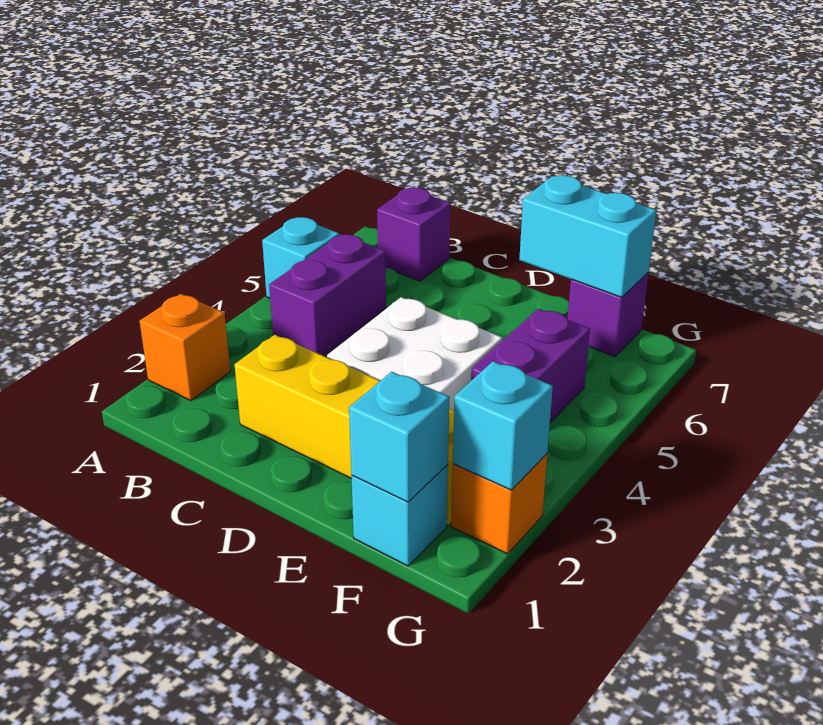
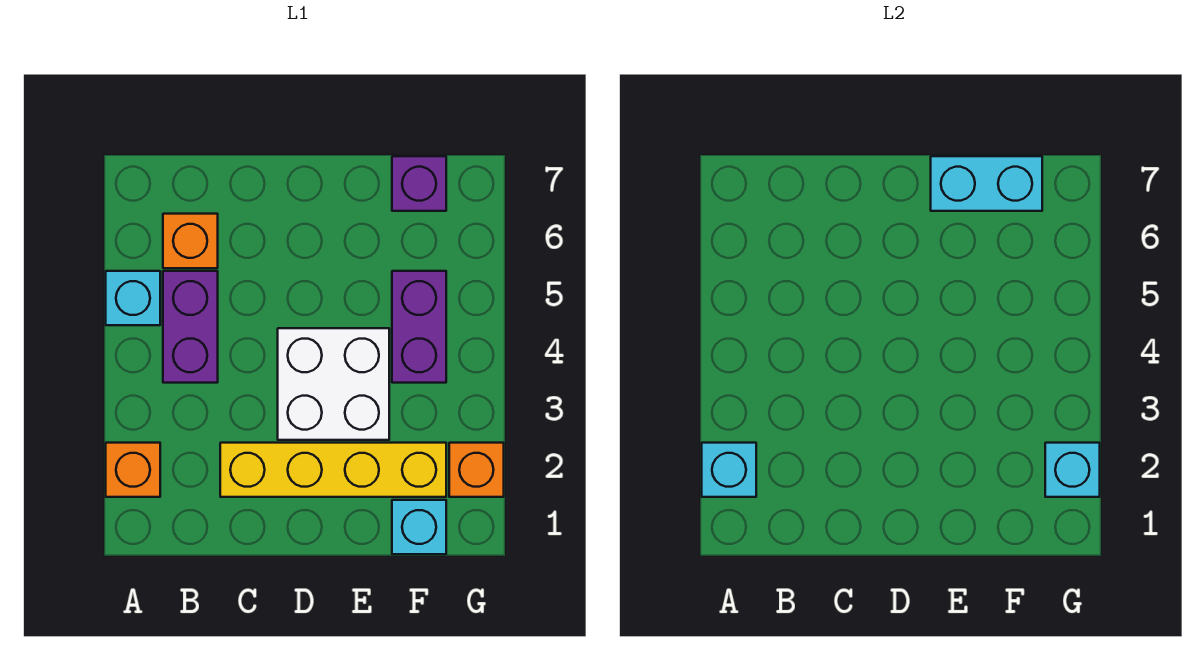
none -> orange 1x1 brick [163,214,218,268]
purple 1x1 brick [377,188,451,281] -> none
cyan 1x1 brick [349,372,449,502] -> cyan 1x1 brick moved to [702,443,756,497]

